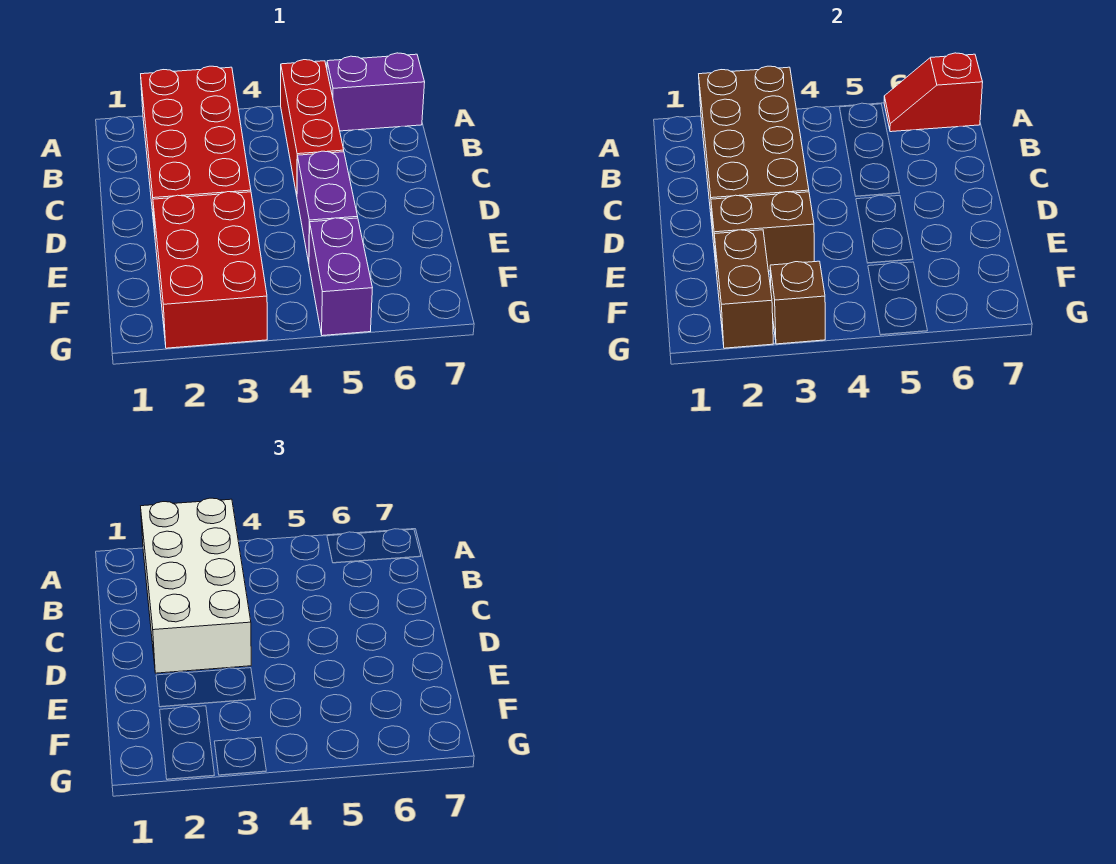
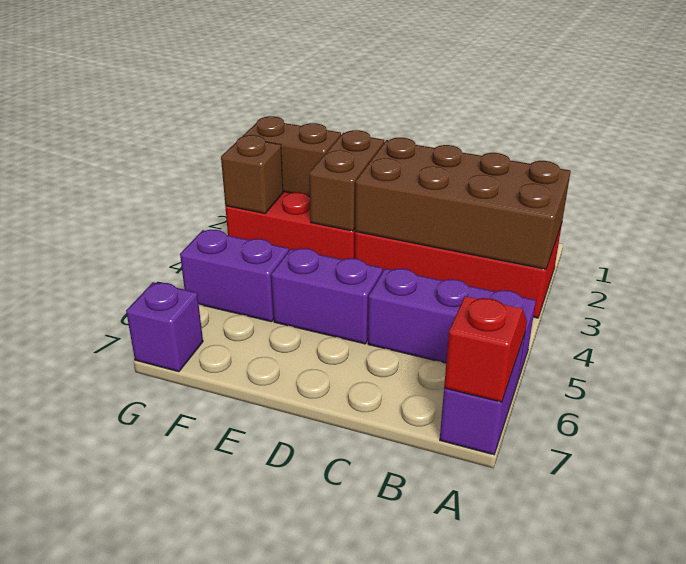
white 2x4 brick [141,498,251,673] -> none
red 1x3 brick [281,60,344,195] -> purple 1x3 brick [368,268,536,379]
none -> purple 1x1 brick [126,282,203,372]

